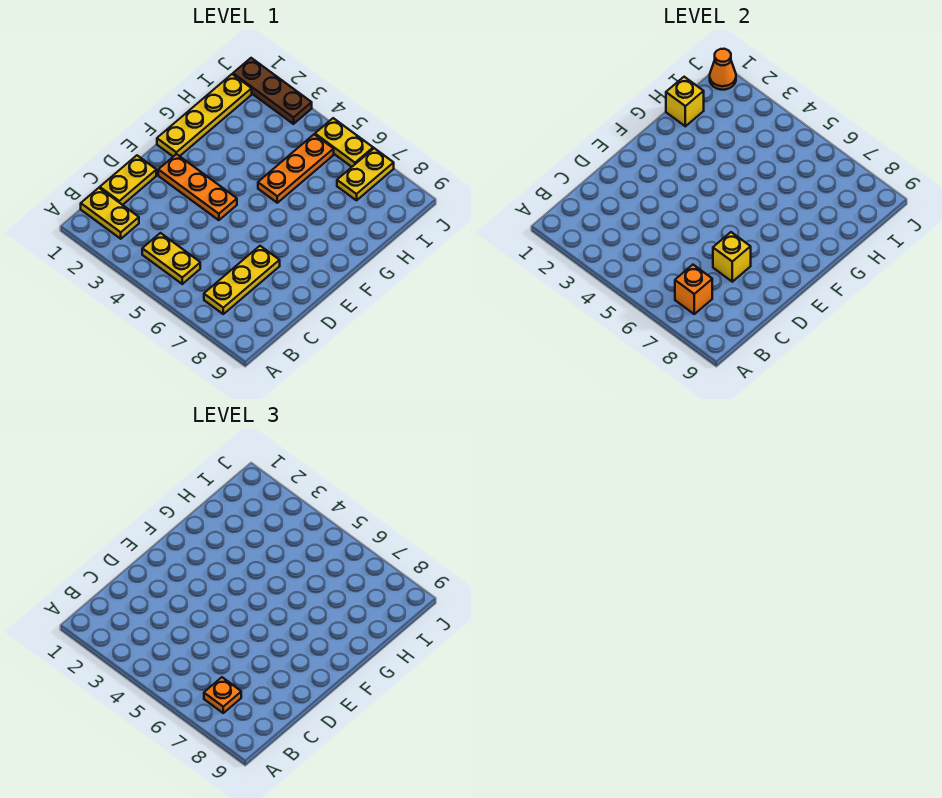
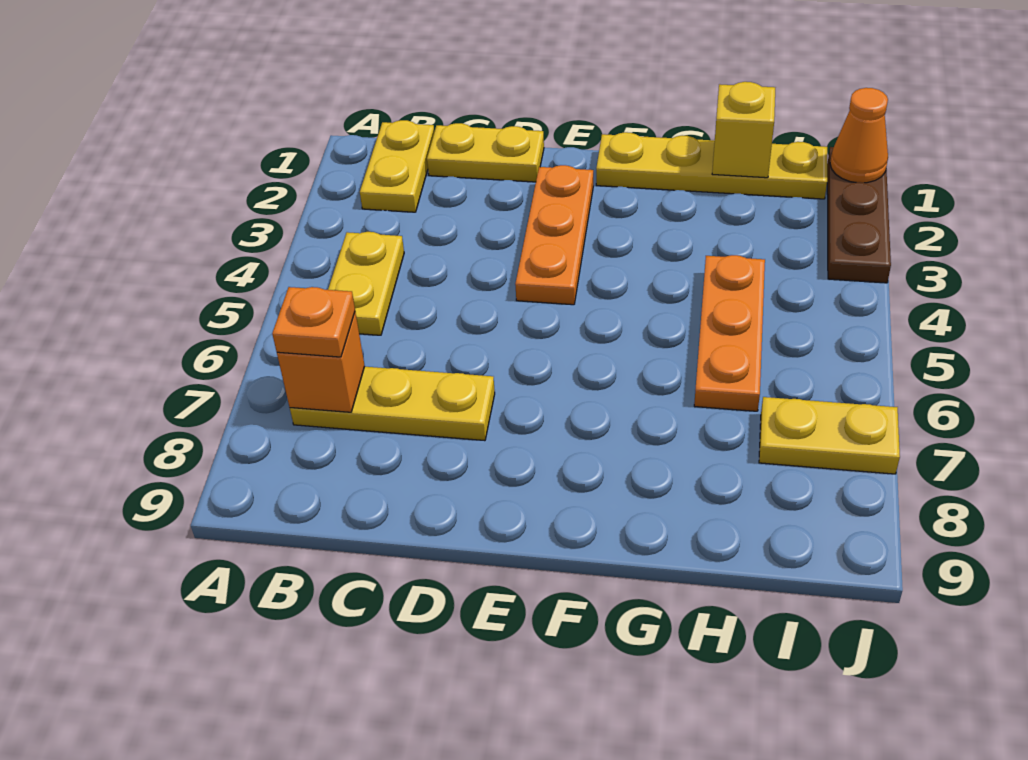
yellow 1x1 brick [713,232,751,282] -> none
orange 1x3 plate [258,134,334,203] -> orange 1x3 plate turned to [694,255,765,411]
yellow 1x2 plate [315,118,373,167] -> none

